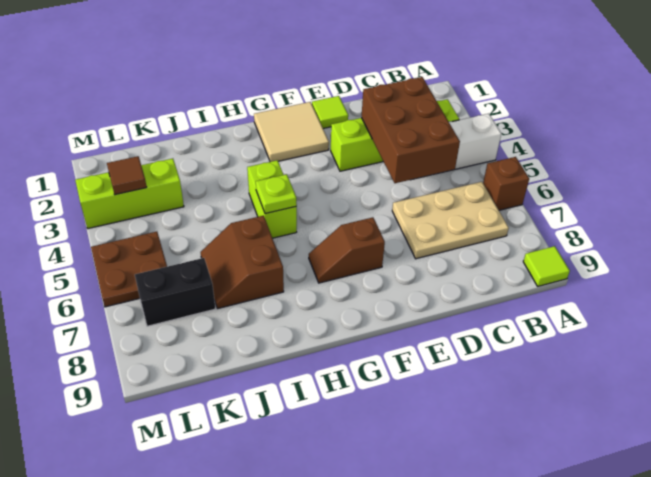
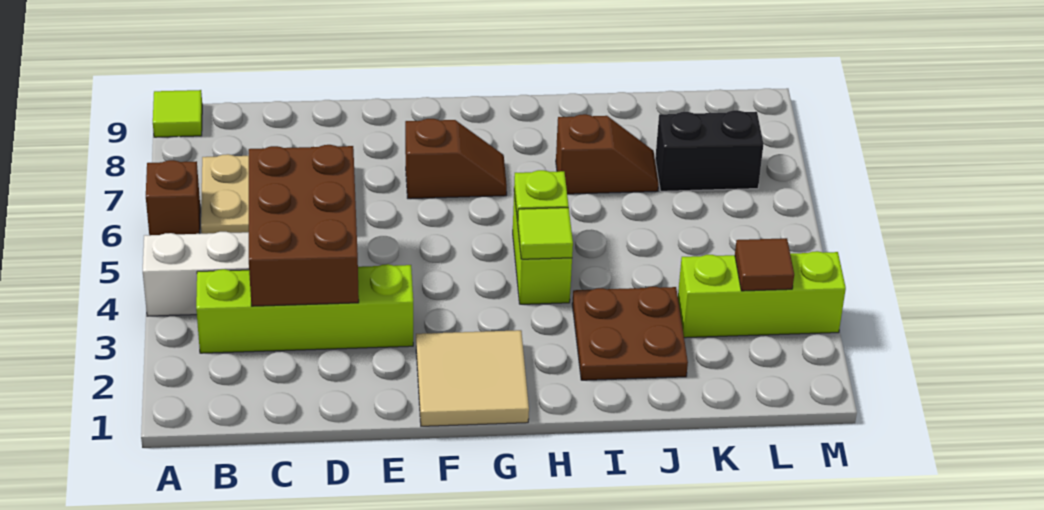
lime 1x1 tile [312,96,348,129] -> lime 1x1 tile moved to [517,208,573,259]
brown 2x2 slope [201,216,284,309] -> brown 1x2 slope [556,114,659,194]
brown 2x2 plate [91,232,167,307] -> brown 2x2 plate moved to [572,287,688,380]

